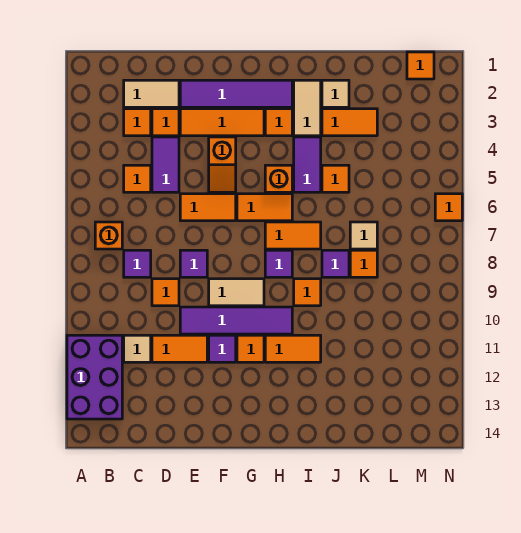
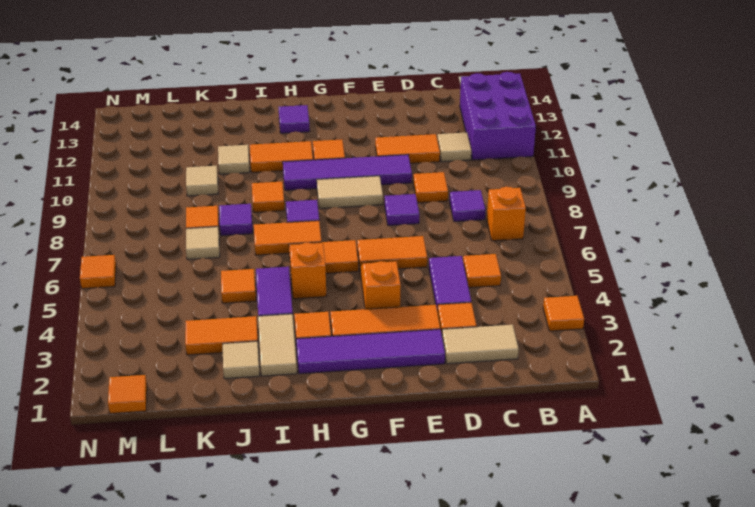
orange 1x1 tile [124,109,151,136] -> orange 1x1 tile moved to [543,296,584,331]
purple 1x1 tile [209,335,236,362] -> purple 1x1 tile moved to [279,105,310,133]
none -> tan 1x1 tile [218,145,250,174]
none -> tan 1x1 tile [186,166,218,196]

